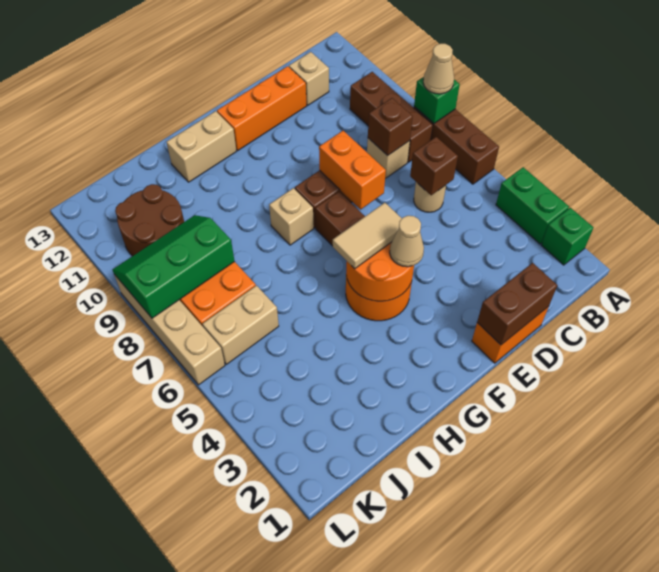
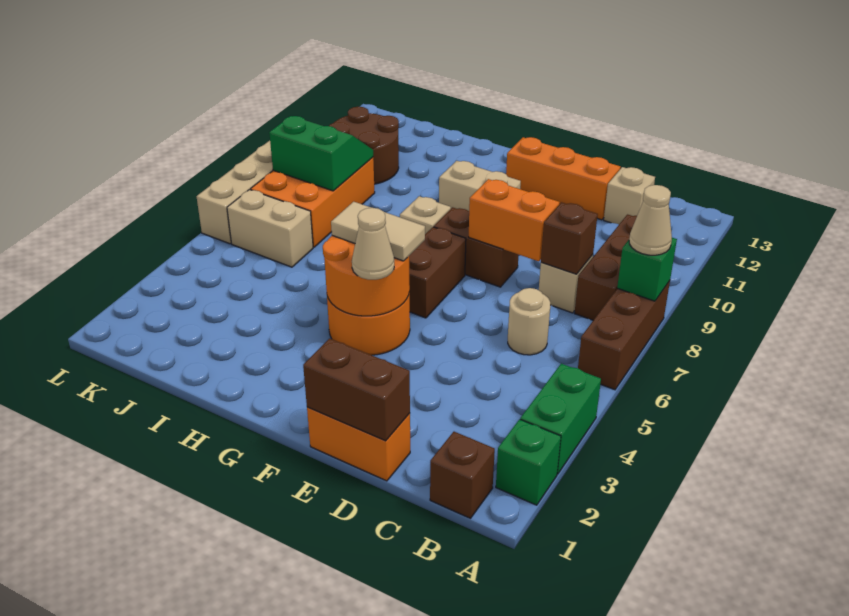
brown 1x1 brick [410,137,458,195] -> brown 1x1 brick moved to [430,432,495,518]
orange 1x2 brick [319,131,386,209] -> orange 1x2 brick turned to [469,179,560,261]
tan 1x2 brick [167,111,236,182] -> tan 1x2 brick moved to [439,161,521,211]
green 2x3 slope [113,215,235,318] -> green 2x2 slope [269,116,373,191]

